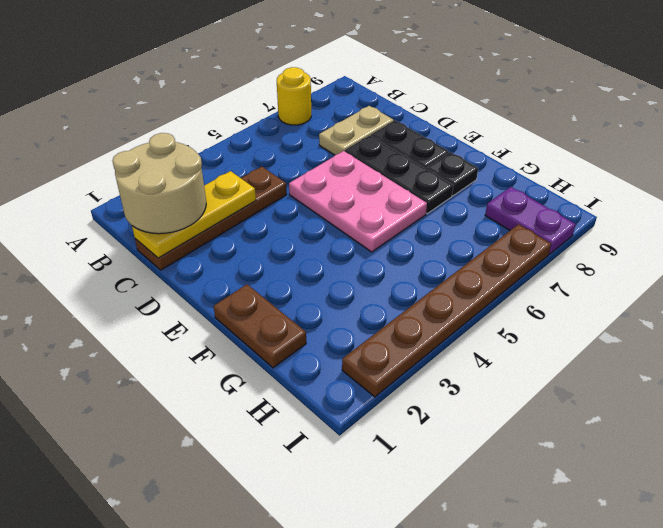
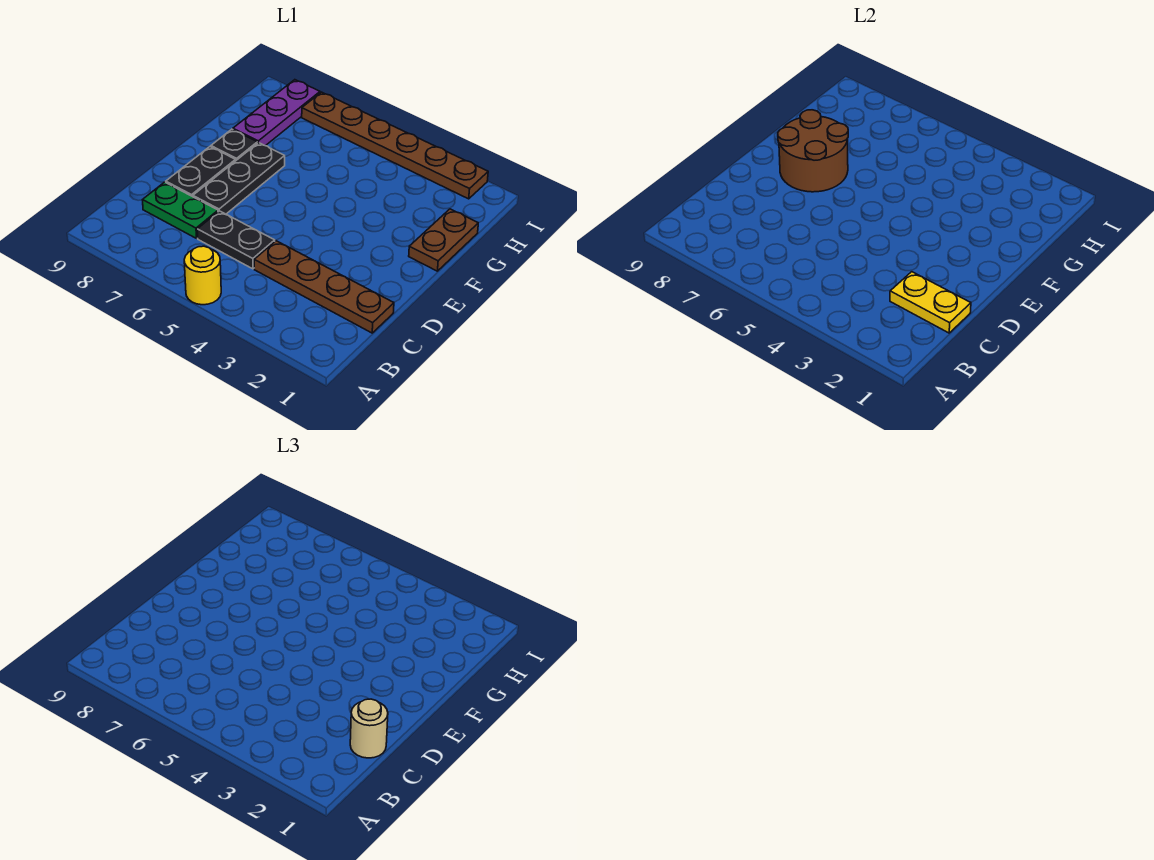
yellow 1x1 round brick [277,67,311,125] -> yellow 1x1 round brick moved to [184,246,221,305]
tan 2x2 round brick [112,133,206,234] -> tan 1x1 round brick [350,699,388,758]
yellow 1x3 plate [132,171,256,258] -> yellow 1x2 plate [890,272,971,333]
none -> black 1x2 plate [197,211,275,269]
tan 1x2 plate [319,106,394,155] -> green 1x2 plate [143,182,218,238]
pink 2x3 plate [289,151,427,252] -> none
none -> brown 2x2 round brick [778,110,848,192]
purple 1x2 plate [485,187,576,254] -> purple 1x3 plate [233,80,320,146]

